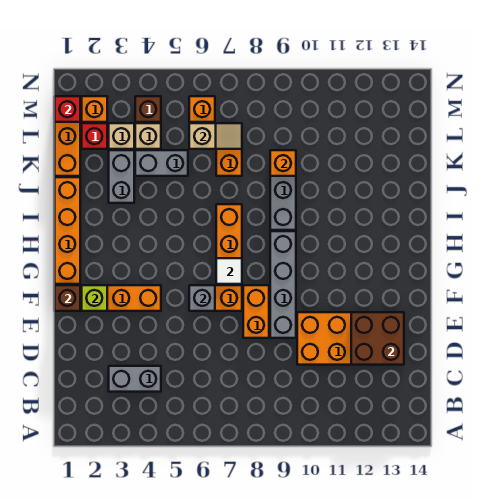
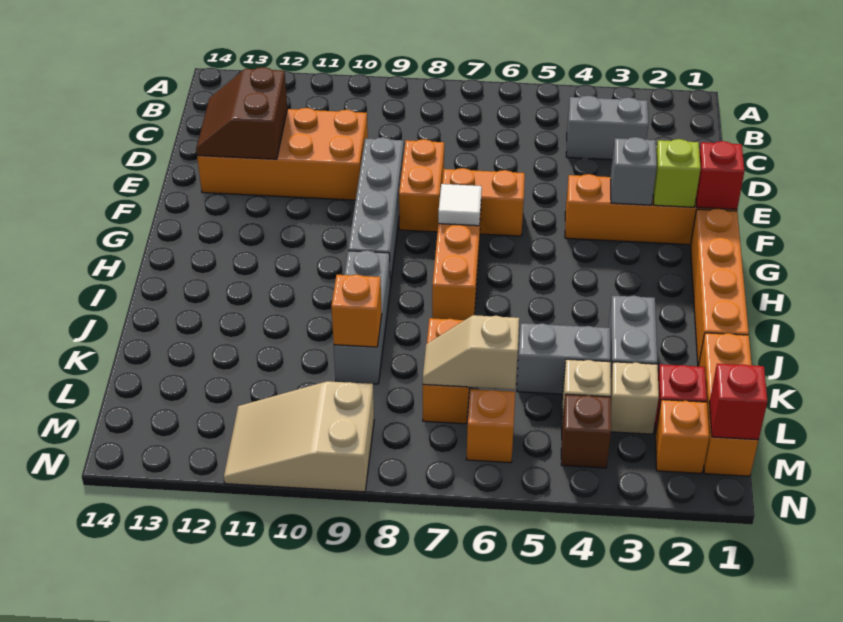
brown 2x2 brick [351,312,404,365] -> brown 2x2 slope [196,67,287,159]
brown 1x1 brick [55,285,80,311] -> red 1x1 brick [696,141,745,209]
grey 1x1 brick [189,285,215,311] -> grey 1x1 brick moved to [611,137,657,205]
none -> tan 2x3 slope [224,381,374,492]

